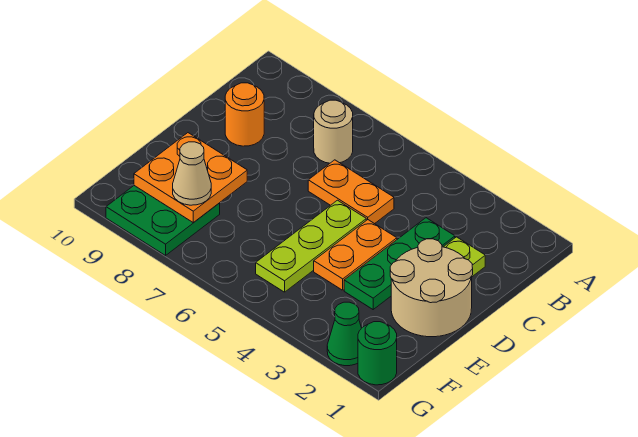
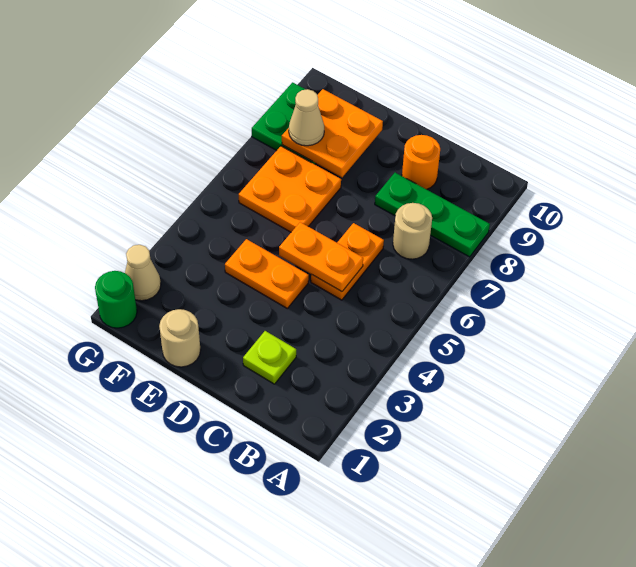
green 1x3 plate [344,218,455,309] -> green 1x3 plate moved to [375,173,490,257]
none -> orange 1x2 plate [279,222,363,292]
tan 2x2 round brick [390,239,473,337] -> tan 1x1 round brick [159,309,201,367]
lime 1x3 plate [256,200,366,292] -> none
none -> orange 2x2 plate [239,146,341,232]
green 1x1 cone [327,302,361,366] -> tan 1x1 cone [125,245,161,301]

